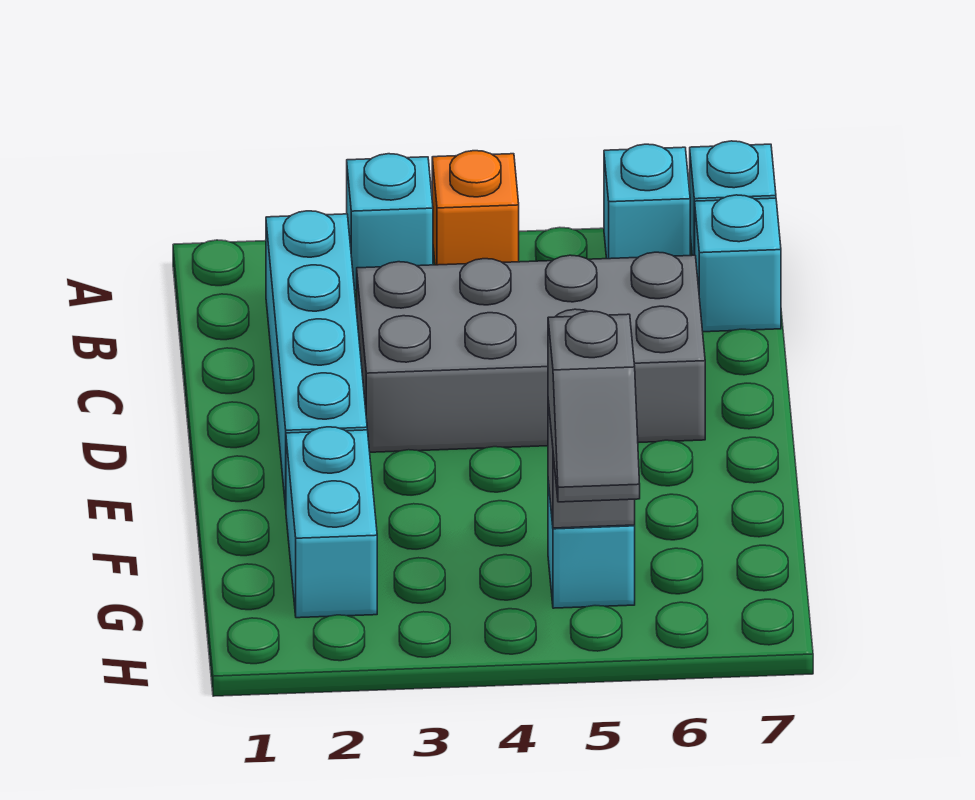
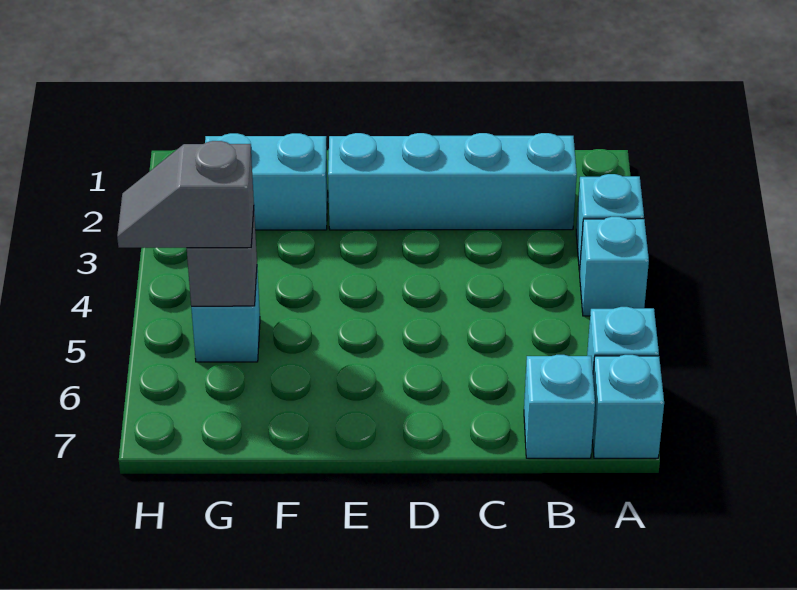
orange 1x1 brick [432,151,519,265] -> cyan 1x1 brick [580,217,649,316]
grey 2x4 brick [357,252,705,452] -> none

